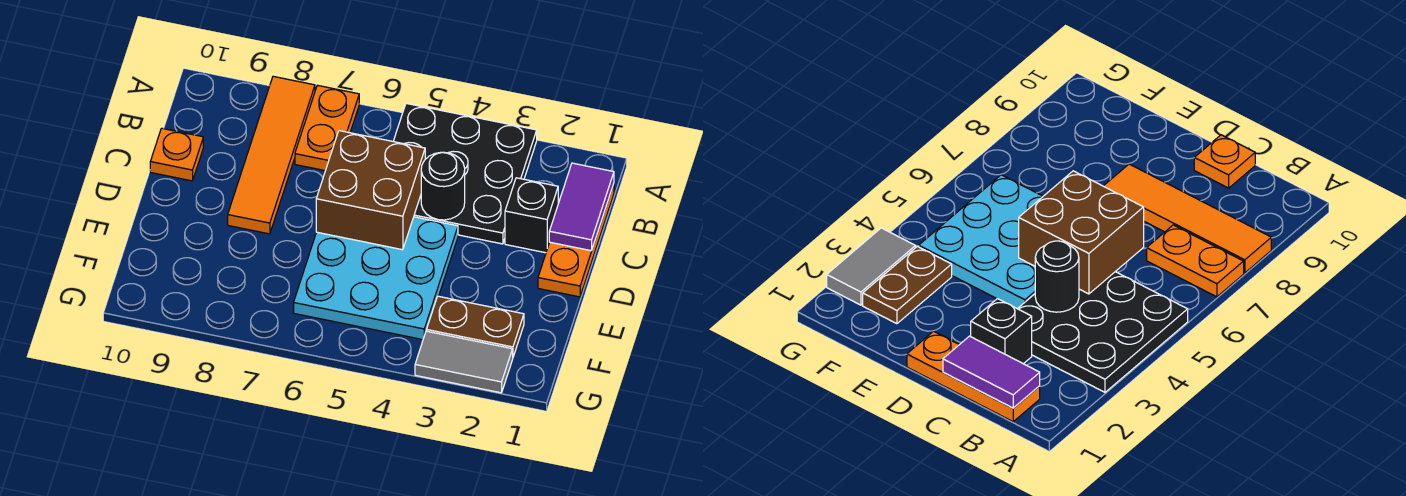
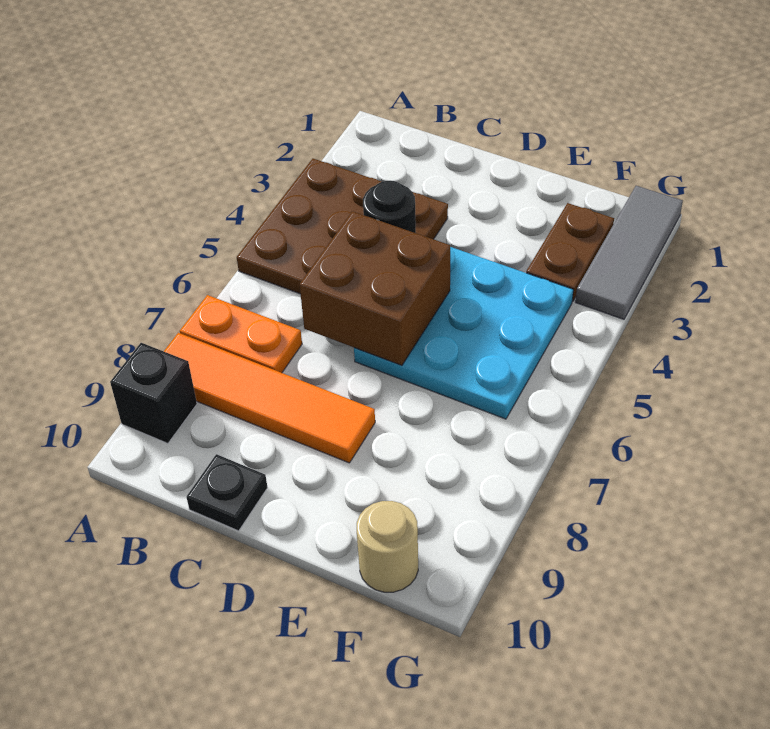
black 3x3 plate [393,103,537,244] -> brown 3x3 plate [237,159,448,294]
orange 1x3 plate [538,184,614,297] -> none
purple 1x2 tile [549,163,614,251] -> none
black 1x1 brick [505,178,558,253] -> black 1x1 brick moved to [110,343,197,443]
orange 1x1 plate [150,128,203,181] -> black 1x1 plate [186,454,268,531]
none -> tan 1x1 round brick [357,501,418,592]
grey 1x2 tile [415,331,513,393] -> grey 1x3 tile [576,186,683,319]

